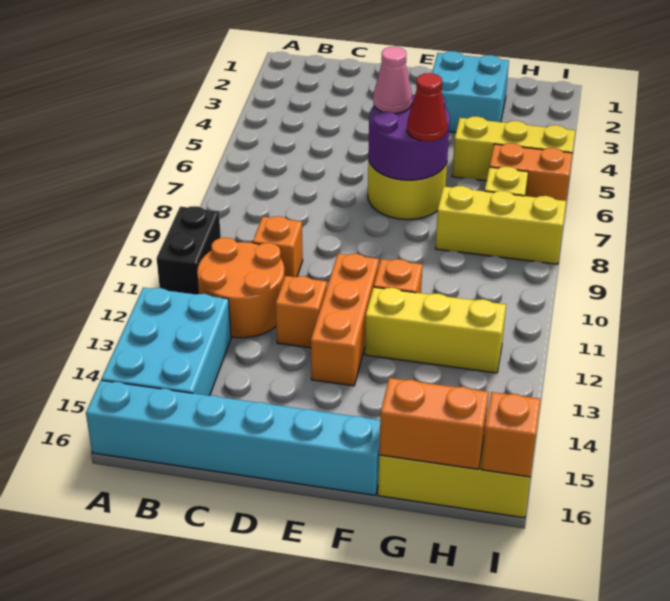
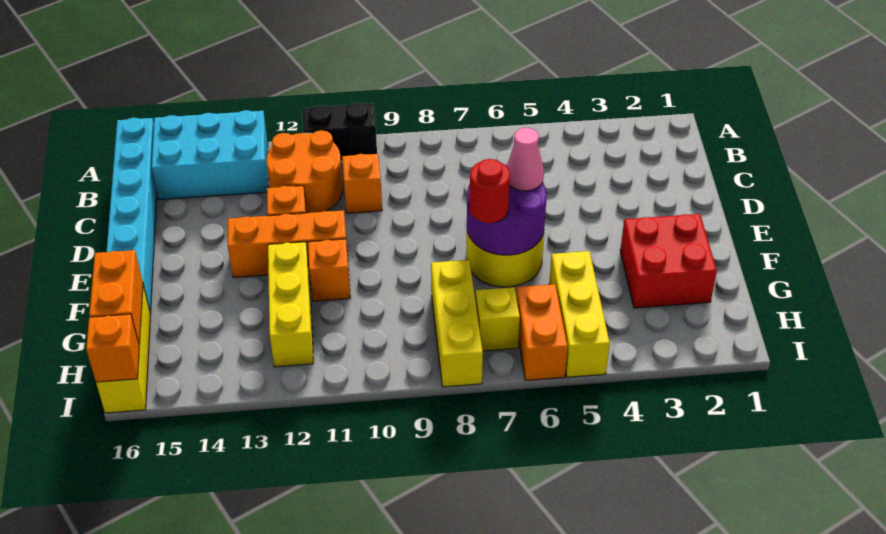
cyan 2x2 brick [432,51,509,132] -> red 2x2 brick [620,214,717,308]
red 1x1 cone [407,73,447,141] -> red 1x1 round brick [470,159,510,223]

